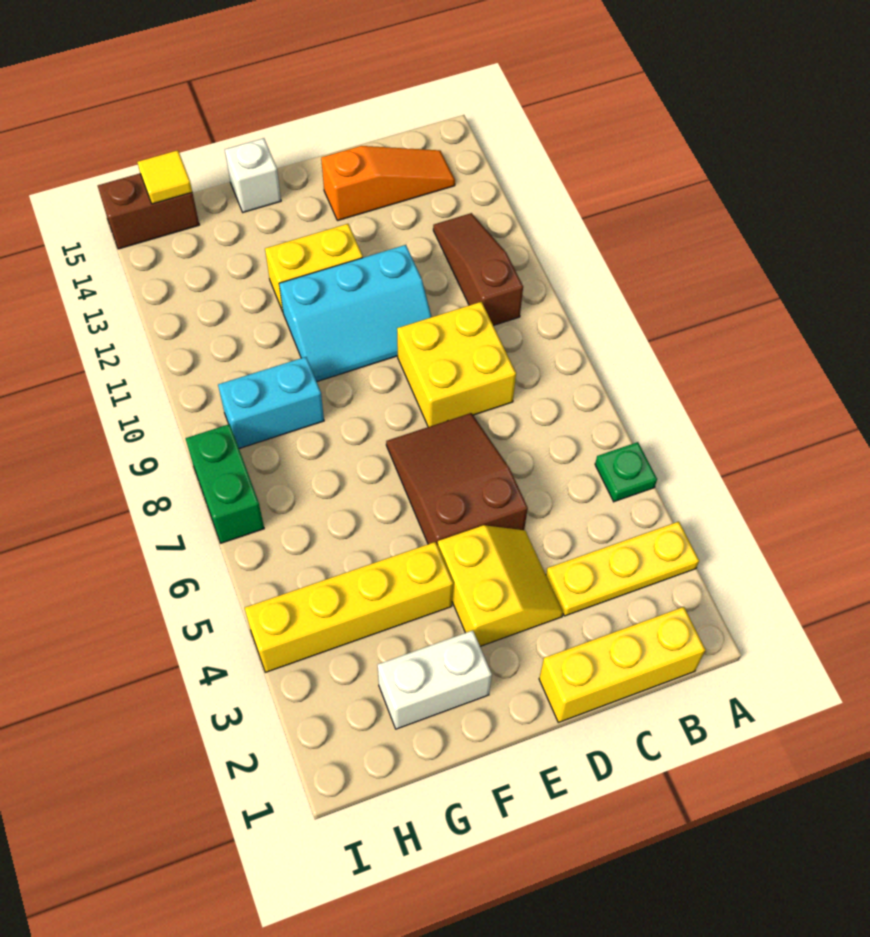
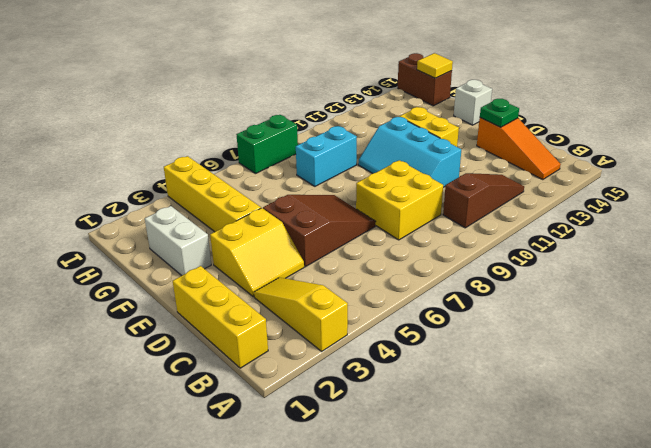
yellow 1x3 plate [546,522,699,616] -> yellow 1x3 slope [254,278,348,351]
green 1x1 plate [595,442,657,502] -> green 1x1 plate moved to [480,99,519,127]
cyan 1x2 brick [218,357,324,449] -> cyan 1x2 brick turned to [296,126,357,186]

